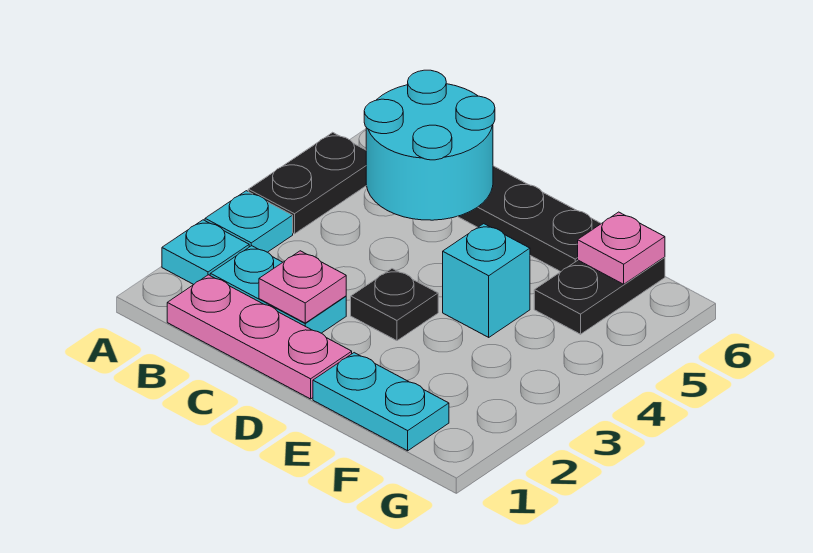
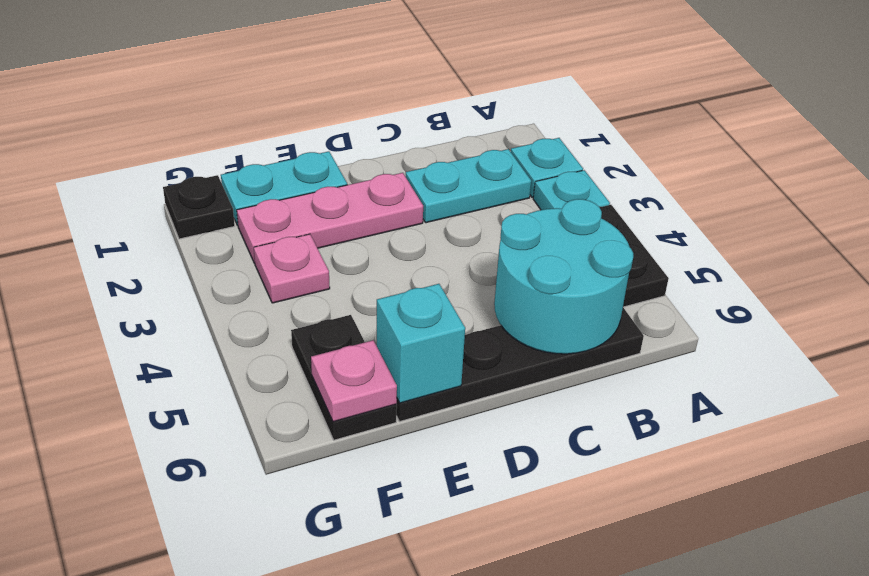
pink 1x3 plate [167,275,352,399] -> pink 1x3 plate moved to [237,173,423,263]
pink 1x1 plate [259,251,346,323] -> pink 1x1 plate moved to [254,234,330,303]
black 1x1 plate [351,269,438,341] -> black 1x1 plate moved to [163,175,235,239]
cyan 1x1 brick [443,224,530,337] -> cyan 1x1 brick moved to [377,284,465,403]

